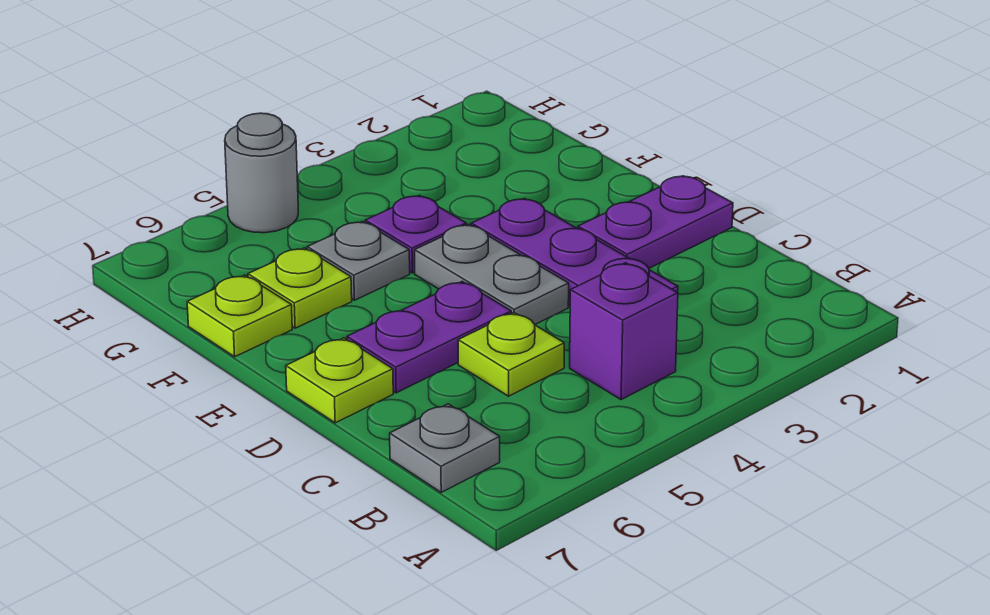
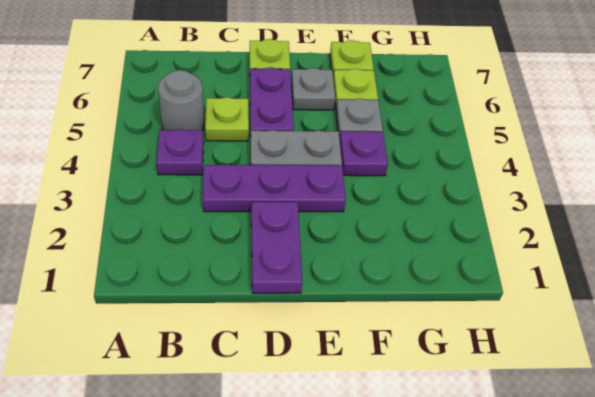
purple 1x1 brick [570,263,678,400] -> purple 1x1 plate [156,129,204,175]
grey 1x1 plate [390,404,500,492] -> grey 1x1 plate moved to [292,68,335,110]
grey 1x1 round brick [225,113,298,233] -> grey 1x1 round brick moved to [158,70,204,130]

